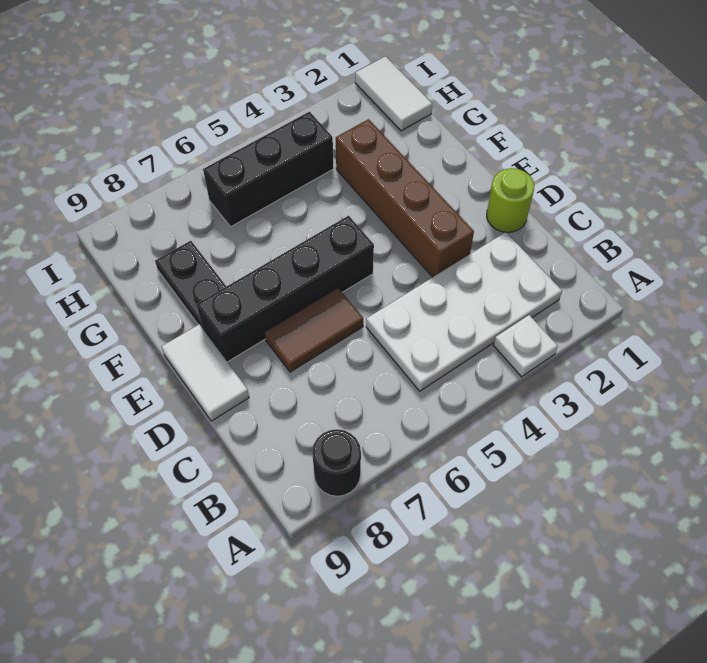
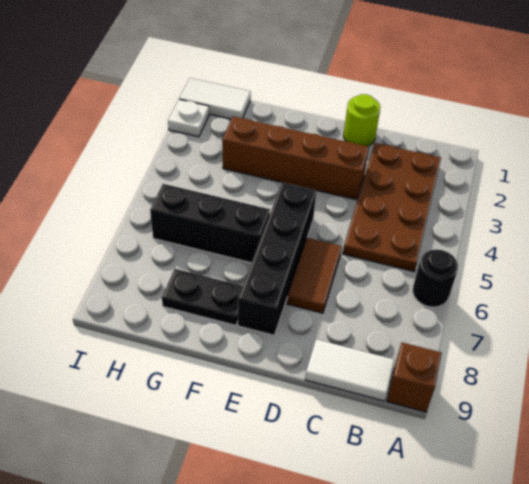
white 1x1 plate [493,315,558,377] -> white 1x1 plate moved to [168,99,209,137]
black 1x1 round brick [312,429,361,496] -> black 1x1 round brick moved to [413,249,458,307]
none -> brown 1x1 brick [387,343,442,412]
white 2x4 plate [366,232,562,391] -> brown 2x4 plate [343,143,441,271]
white 1x2 tile [162,325,249,421] -> white 1x2 tile moved to [305,339,394,401]
black 1x3 brick [203,112,334,227] -> black 1x3 brick turned to [150,184,270,263]

